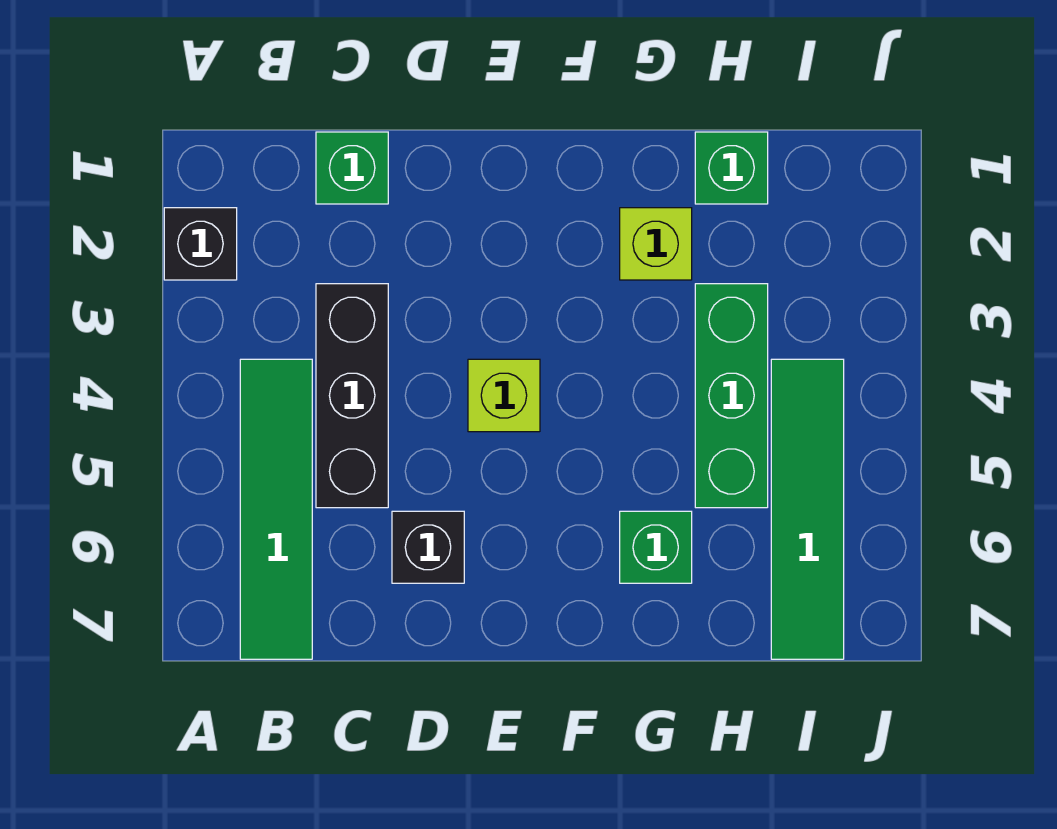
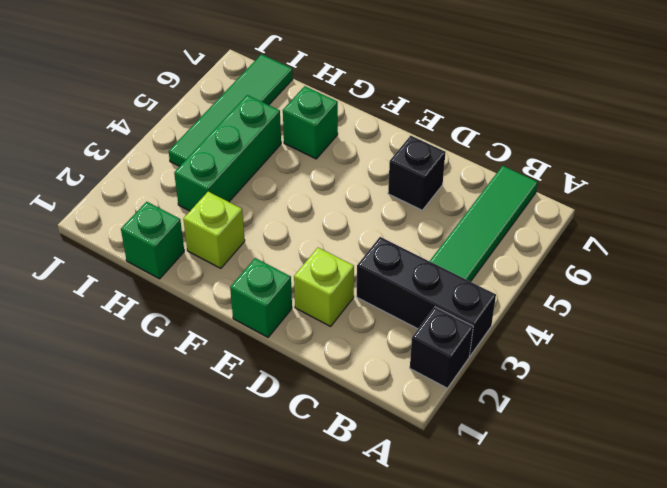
green 1x1 brick [316,132,388,204] -> green 1x1 brick moved to [230,258,292,337]
black 1x3 brick [316,284,388,508] -> black 1x3 brick turned to [357,237,496,356]
lime 1x1 brick [468,359,540,432] -> lime 1x1 brick moved to [294,248,354,326]

